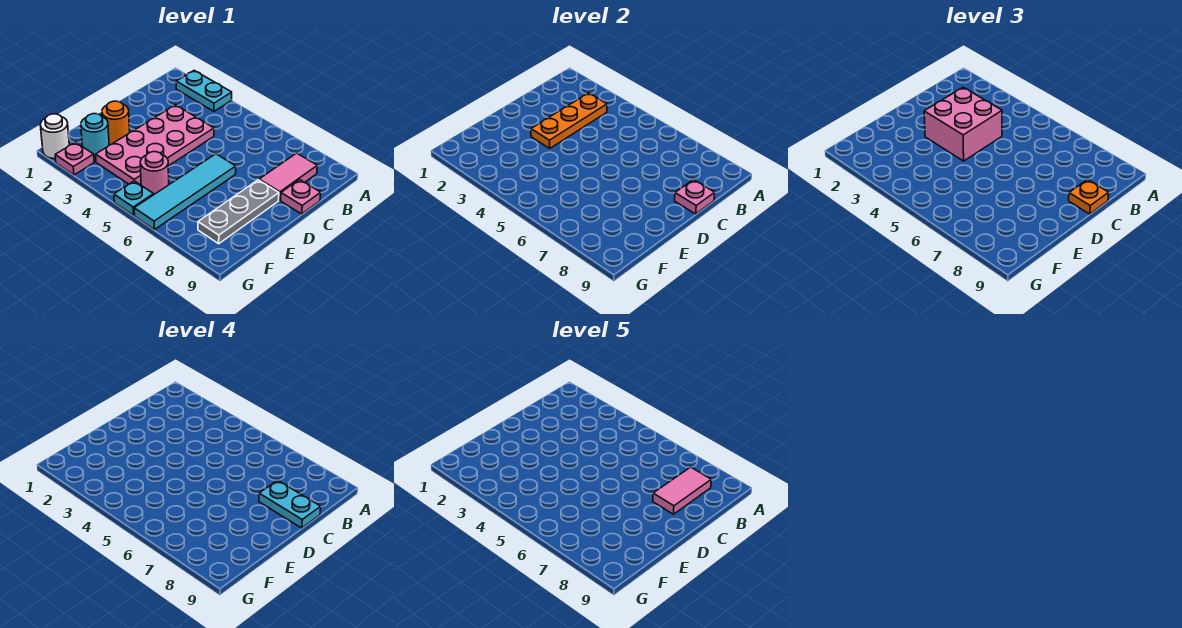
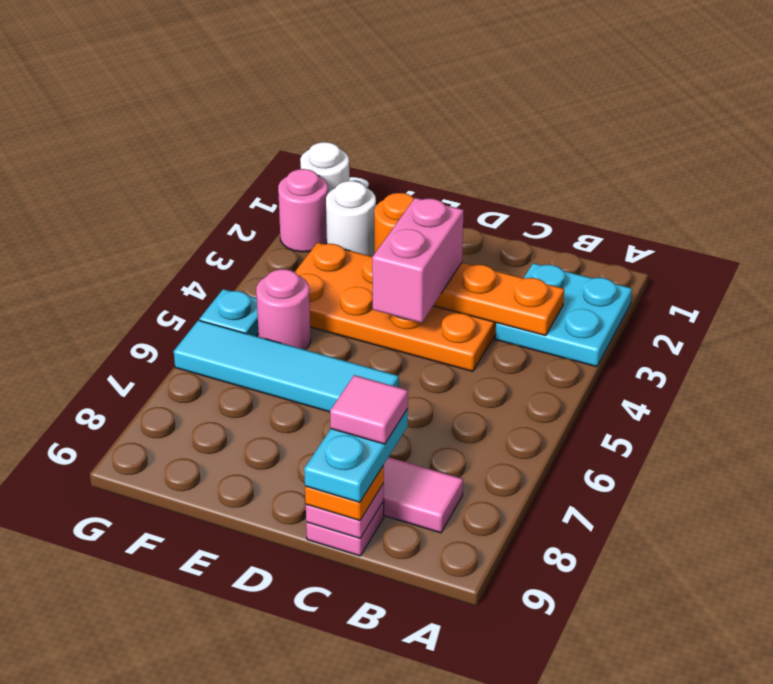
cyan 1x2 plate [176,71,232,111] -> cyan 2x2 plate [495,263,632,367]
pink 1x2 tile [653,467,711,514] -> pink 1x1 tile [330,375,408,444]
pink 2x4 plate [96,105,214,184] -> orange 2x4 plate [295,242,496,371]
pink 2x2 brick [924,87,1002,161] -> pink 1x2 brick [372,198,464,323]
grey 1x3 plate [198,180,279,244] -> none
cyan 1x1 round brick [81,114,109,158] -> white 1x1 round brick [326,181,376,257]
pink 1x1 plate [55,142,94,175] -> pink 1x1 round brick [278,169,328,252]

